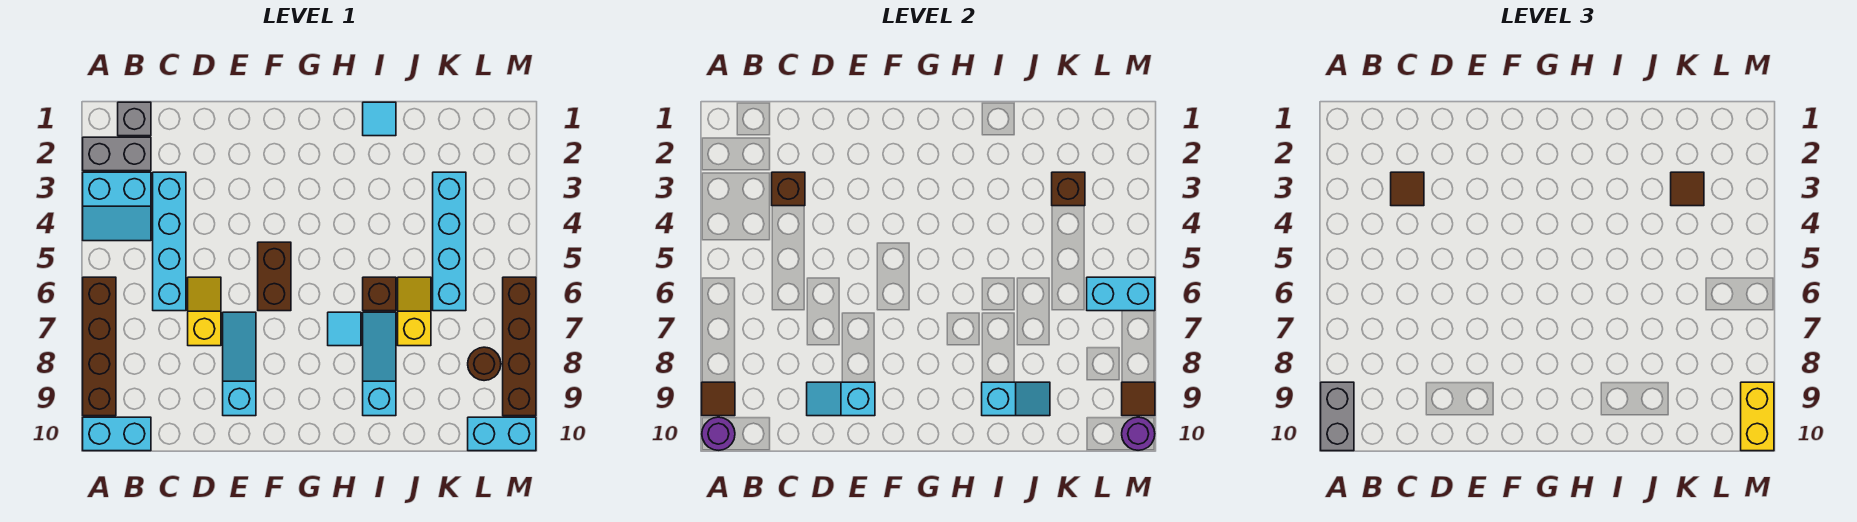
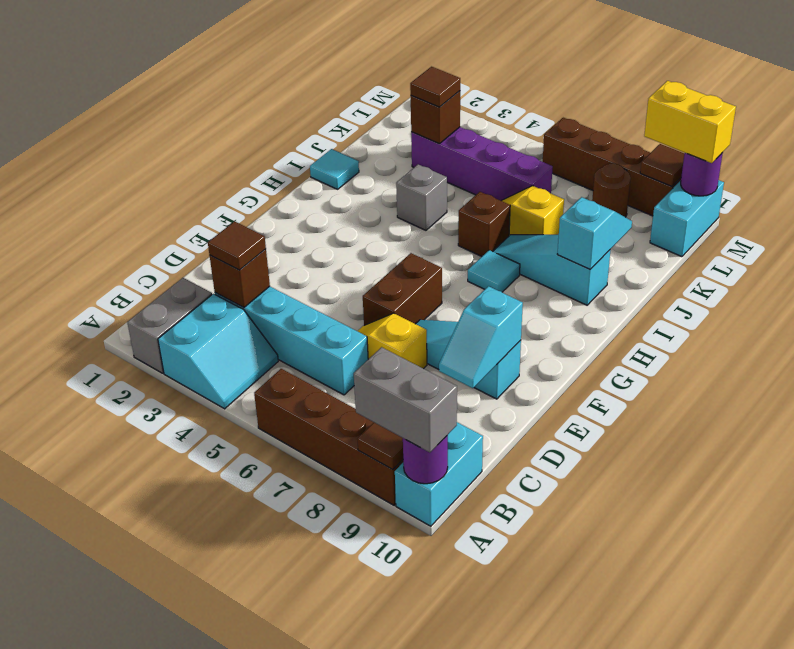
grey 1x1 brick [118,102,151,136] -> grey 1x1 brick moved to [396,164,447,230]
brown 1x2 brick [258,242,291,311] -> brown 1x2 brick turned to [363,253,442,325]
cyan 1x4 brick [433,172,466,311] -> purple 1x4 brick [411,127,553,201]
cyan 1x2 brick [1087,277,1155,311] -> none

